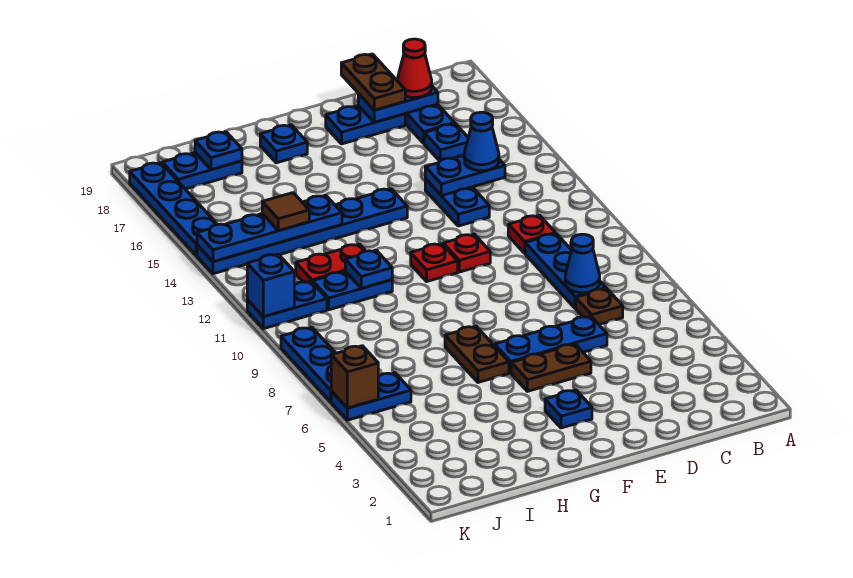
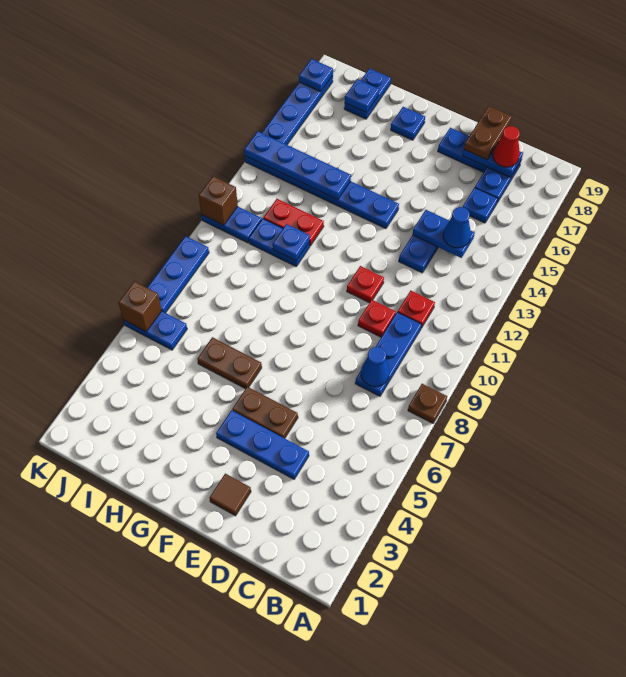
brown 1x1 plate [576,289,623,324] -> brown 1x1 plate moved to [408,384,447,423]
blue 1x3 plate [495,316,607,373] -> blue 1x3 plate moved to [216,410,309,479]
blue 1x1 plate [545,390,592,428] -> blue 1x1 plate moved to [299,59,333,92]
red 1x1 plate [411,244,458,281] -> red 1x1 plate moved to [358,300,396,337]
brown 1x2 plate [445,326,509,383] -> brown 1x2 plate turned to [197,337,262,389]
brown 1x1 tile [262,193,309,231] -> brown 1x1 tile moved to [209,474,251,516]
blue 1x2 plate [162,153,242,189] -> blue 1x2 plate turned to [344,68,391,119]
blue 1x1 brick [247,254,294,317] -> brown 1x1 brick [199,176,238,225]

